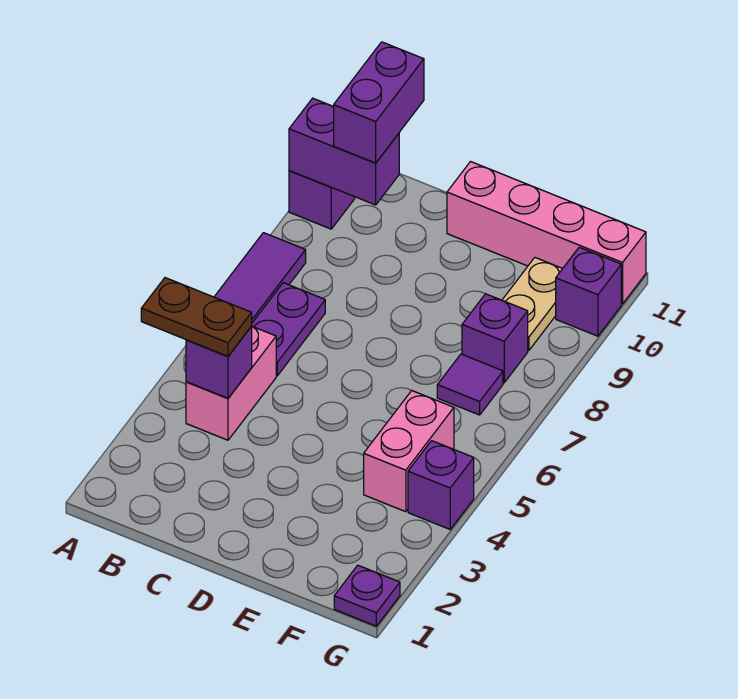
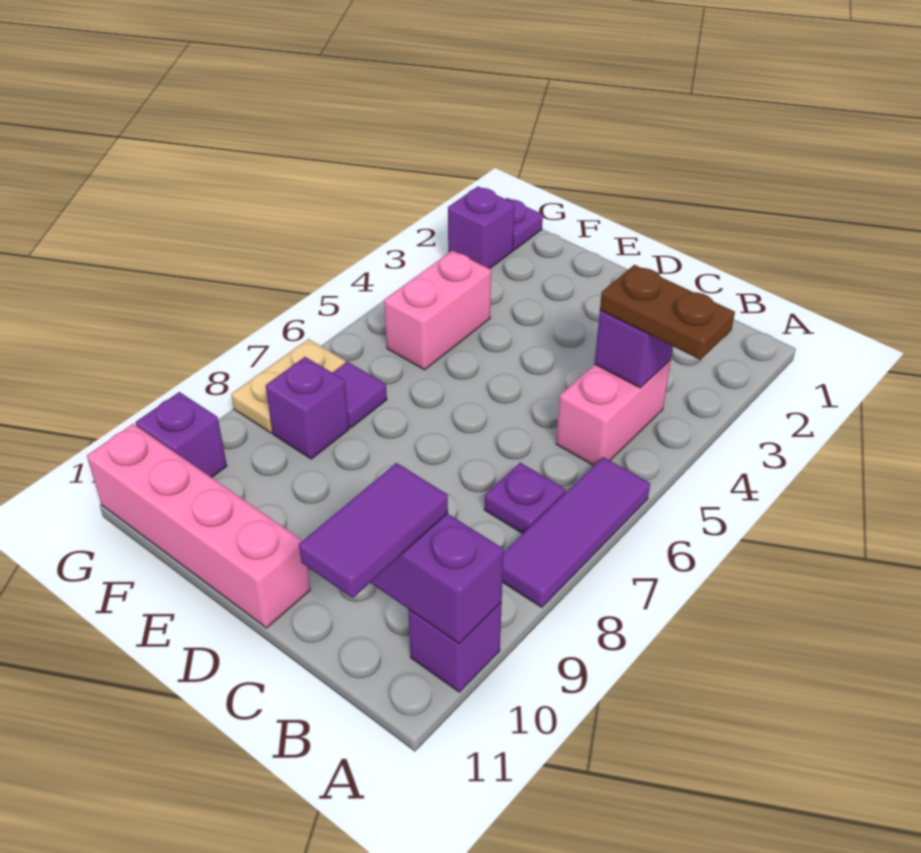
purple 1x2 plate [252,283,325,376] -> purple 1x1 plate [484,463,566,534]
purple 1x2 brick [334,42,424,163] -> purple 1x2 tile [299,463,448,598]
tan 1x2 plate [502,258,563,351] -> tan 1x2 plate moved to [231,339,346,433]
purple 1x1 brick [408,441,474,529] -> purple 1x1 brick moved to [448,187,515,269]

